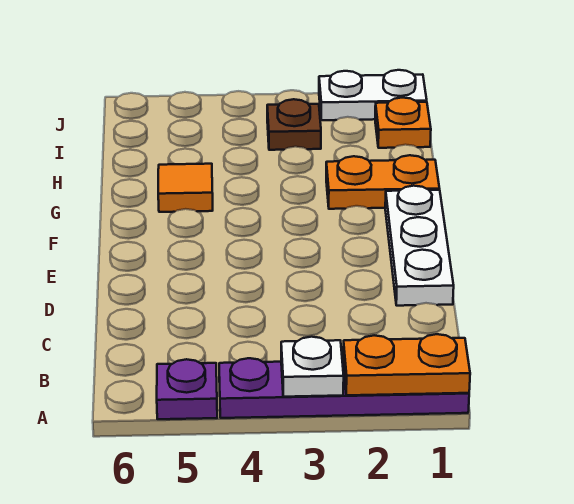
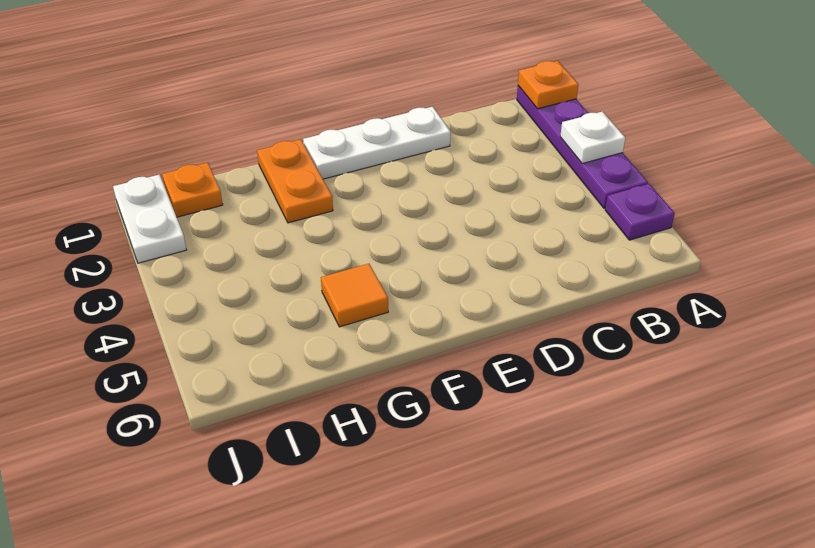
orange 1x2 plate [343,334,470,395] -> orange 1x1 plate [518,61,578,109]
brown 1x1 plate [267,99,321,150] -> none

